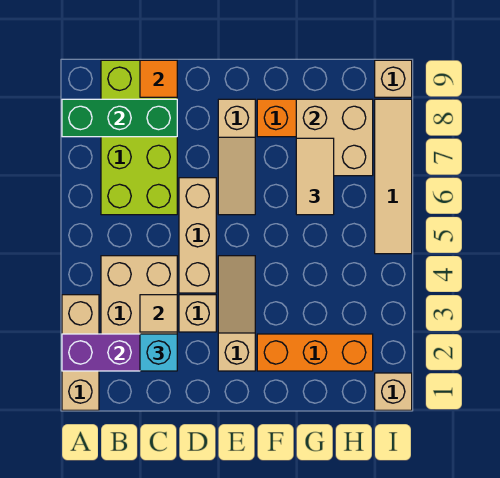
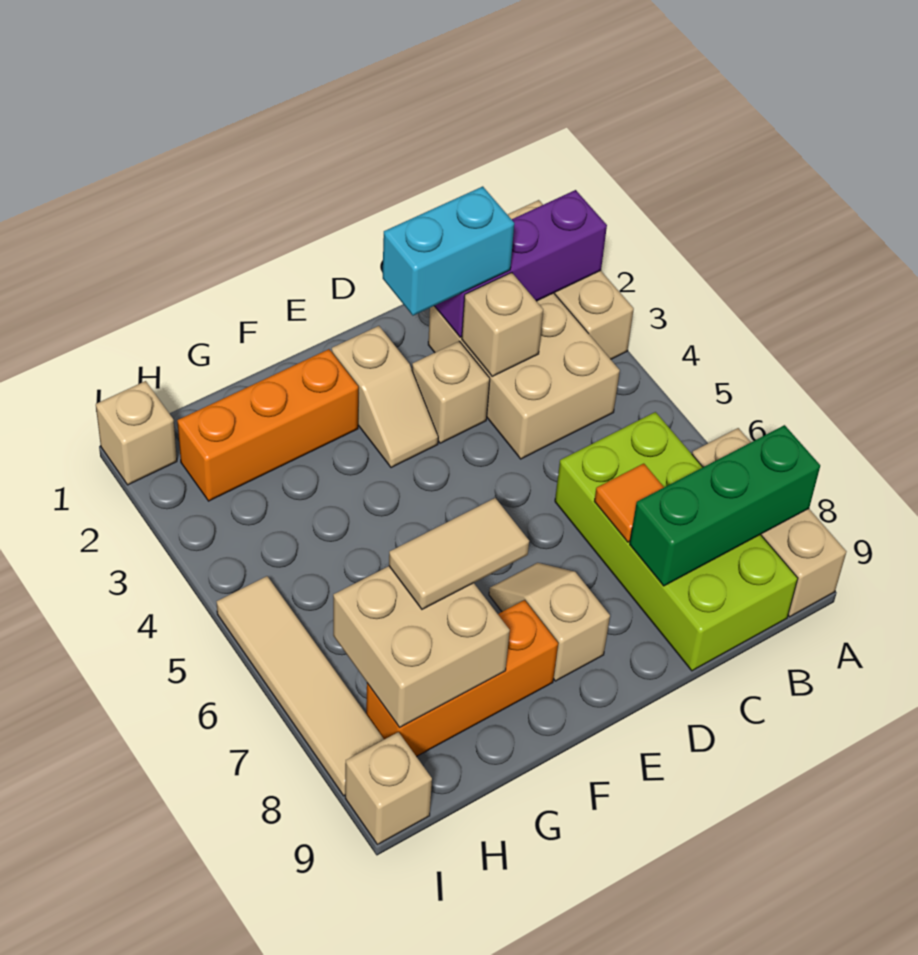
cyan 1x1 brick [140,334,177,371] -> cyan 1x2 brick [383,186,514,316]
tan 1x1 tile [140,295,177,332] -> tan 1x1 brick [462,273,543,376]
orange 1x1 tile [140,60,177,97] -> orange 1x1 tile moved to [594,464,664,542]
tan 1x3 brick [179,178,216,293] -> tan 1x3 brick moved to [692,428,846,617]
tan 1x3 slope [218,256,255,371] -> tan 1x2 slope [332,326,438,468]
tan 1x3 slope [218,99,255,215] -> tan 1x2 slope [489,563,610,681]
tan 1x2 tile [296,138,334,215] -> tan 1x2 tile turned to [389,498,529,609]

